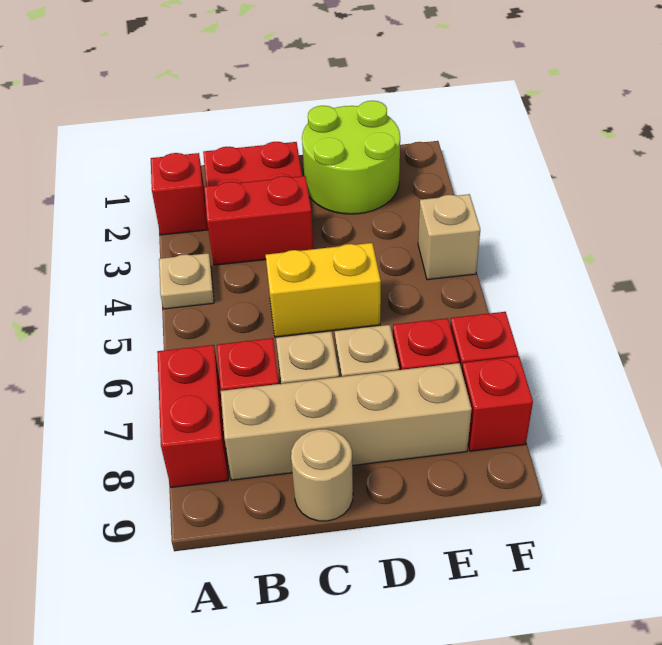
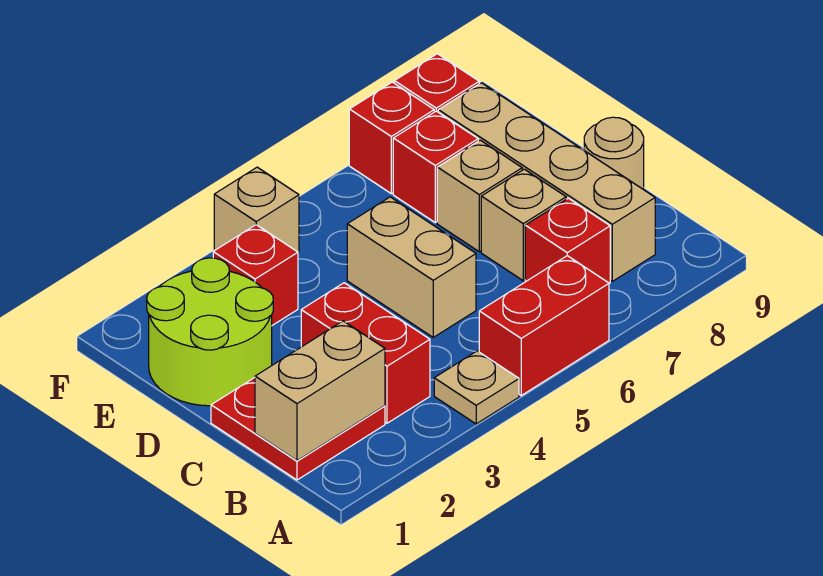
red 1x1 brick [151,153,208,235] -> red 1x1 brick moved to [213,225,298,325]
red 1x2 brick [157,345,228,488] -> red 1x2 brick moved to [479,256,609,395]
none -> tan 1x2 brick [255,321,385,461]
yellow 1x2 brick [266,243,381,337] -> tan 1x2 brick [347,197,476,337]

